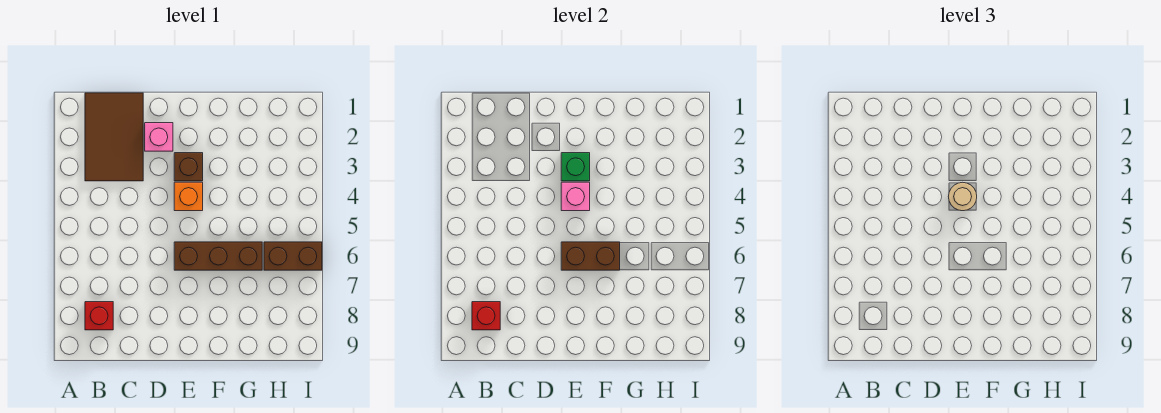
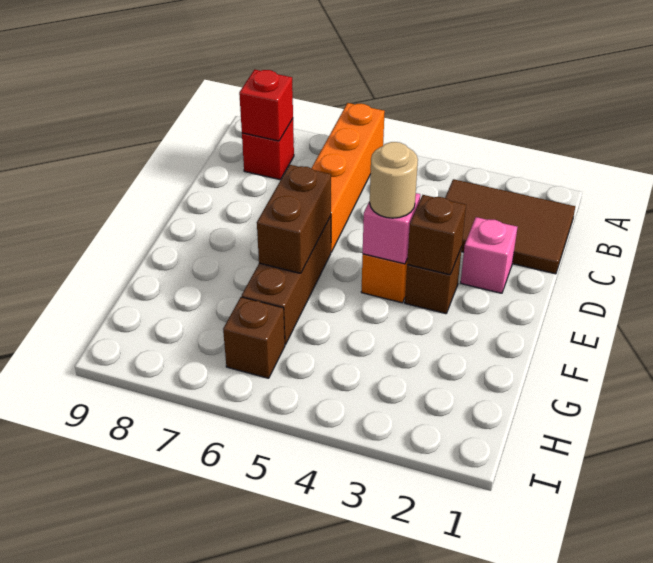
none -> orange 1x4 brick [311,103,385,252]
green 1x1 brick [561,153,590,181] -> brown 1x1 brick [407,195,466,275]
brown 1x2 brick [264,242,322,270] -> brown 1x1 brick [223,297,285,378]

